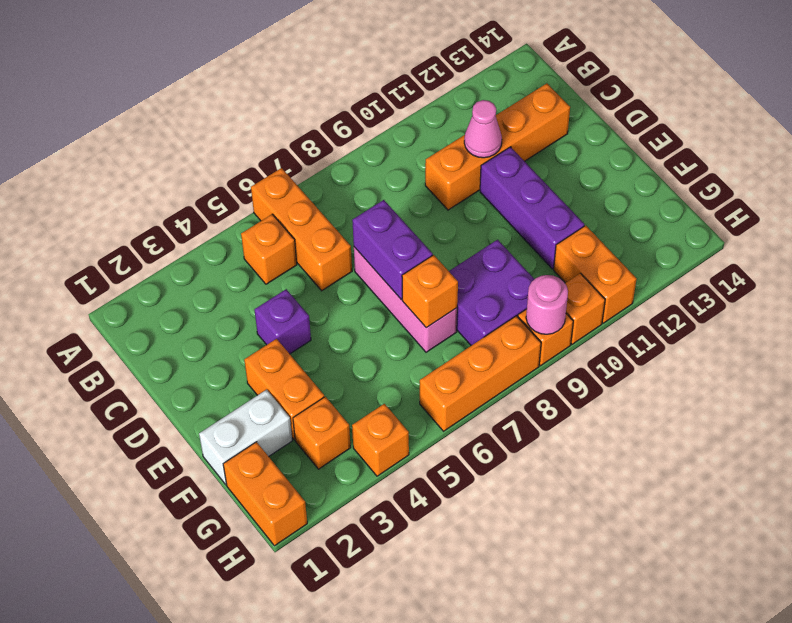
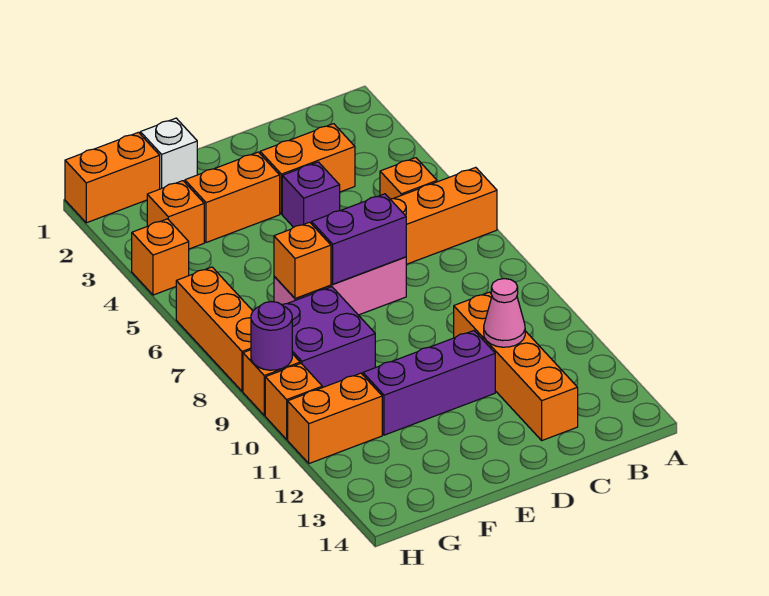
none -> orange 1x2 brick [260,124,355,214]
white 1x2 brick [199,390,292,485] -> white 1x1 brick [140,118,197,189]
pink 1x1 round brick [526,275,568,334] -> purple 1x1 round brick [251,302,292,370]

